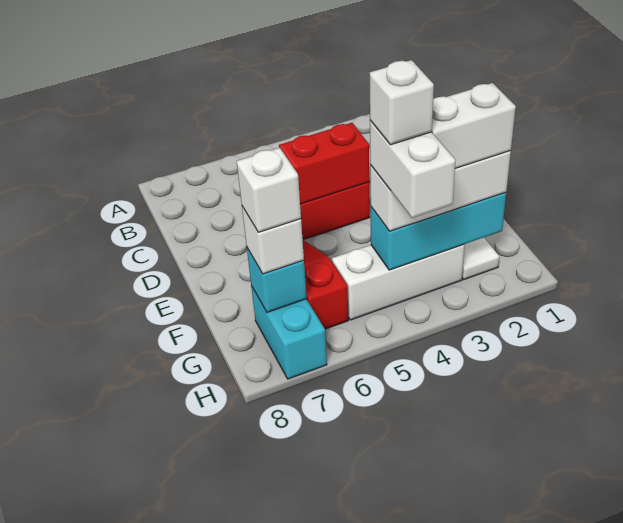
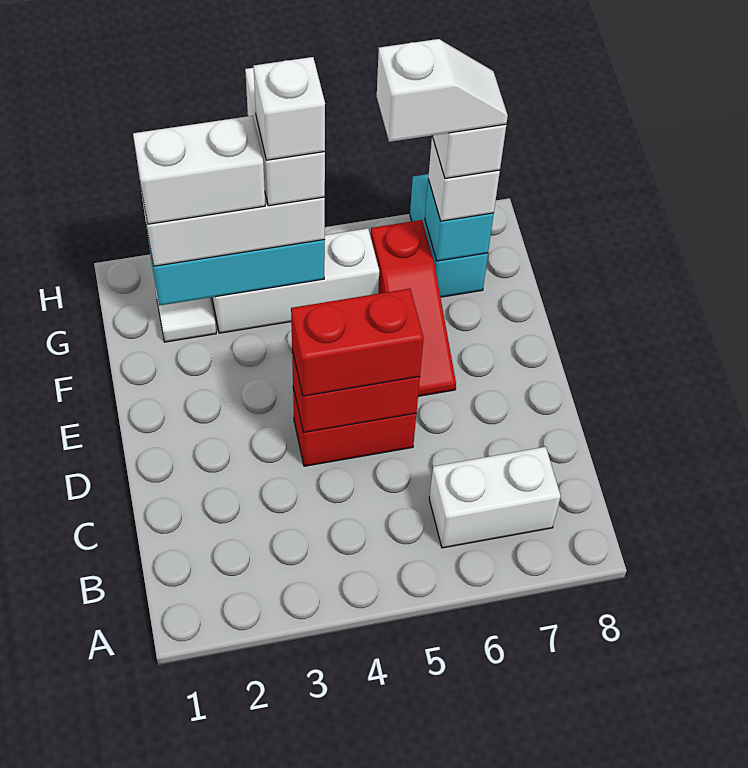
none -> white 1x2 brick [429,447,561,548]
none -> red 1x2 brick [291,289,424,396]
none -> white 1x2 slope [377,39,508,142]

